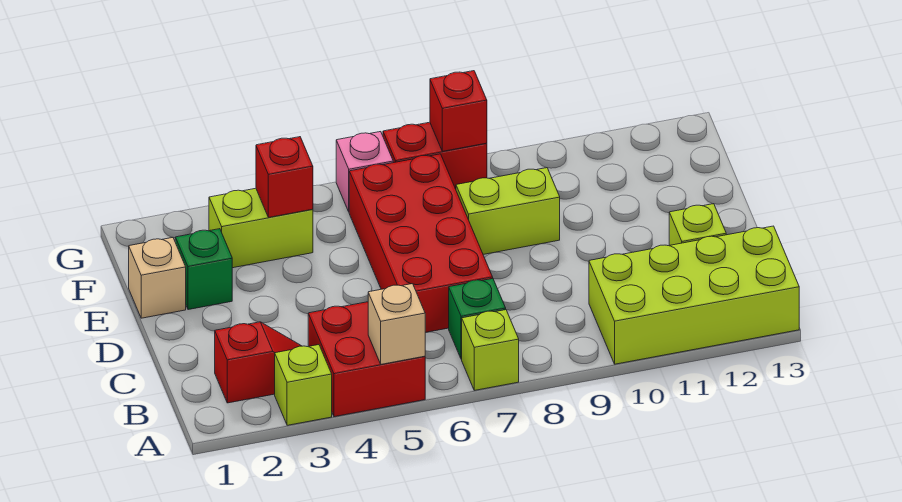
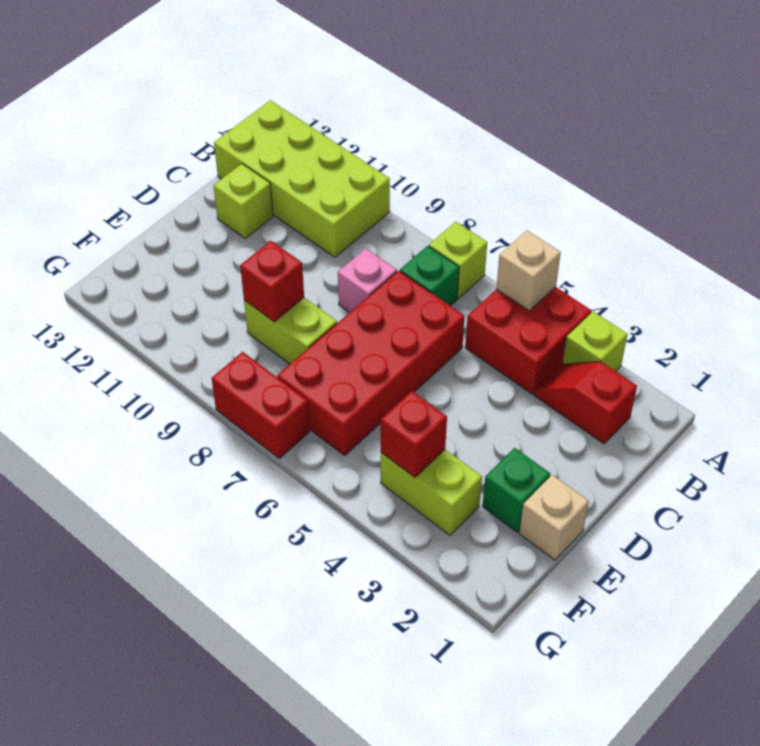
pink 1x1 brick [336,132,393,211] -> pink 1x1 brick moved to [338,249,397,313]
red 1x1 brick [430,71,487,151] -> red 1x1 brick moved to [240,241,304,322]

